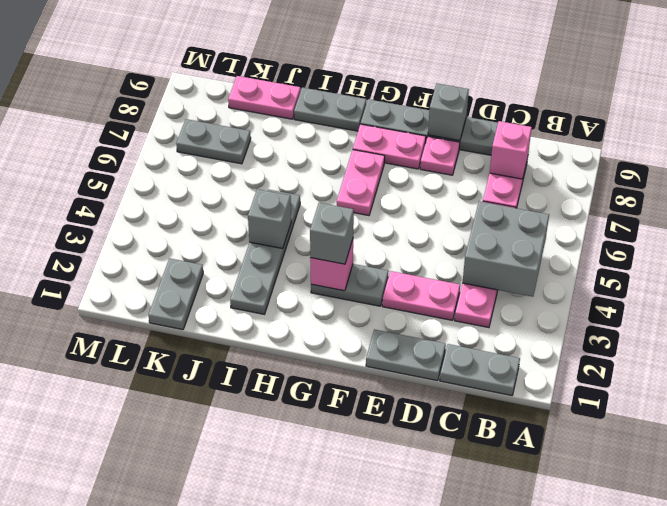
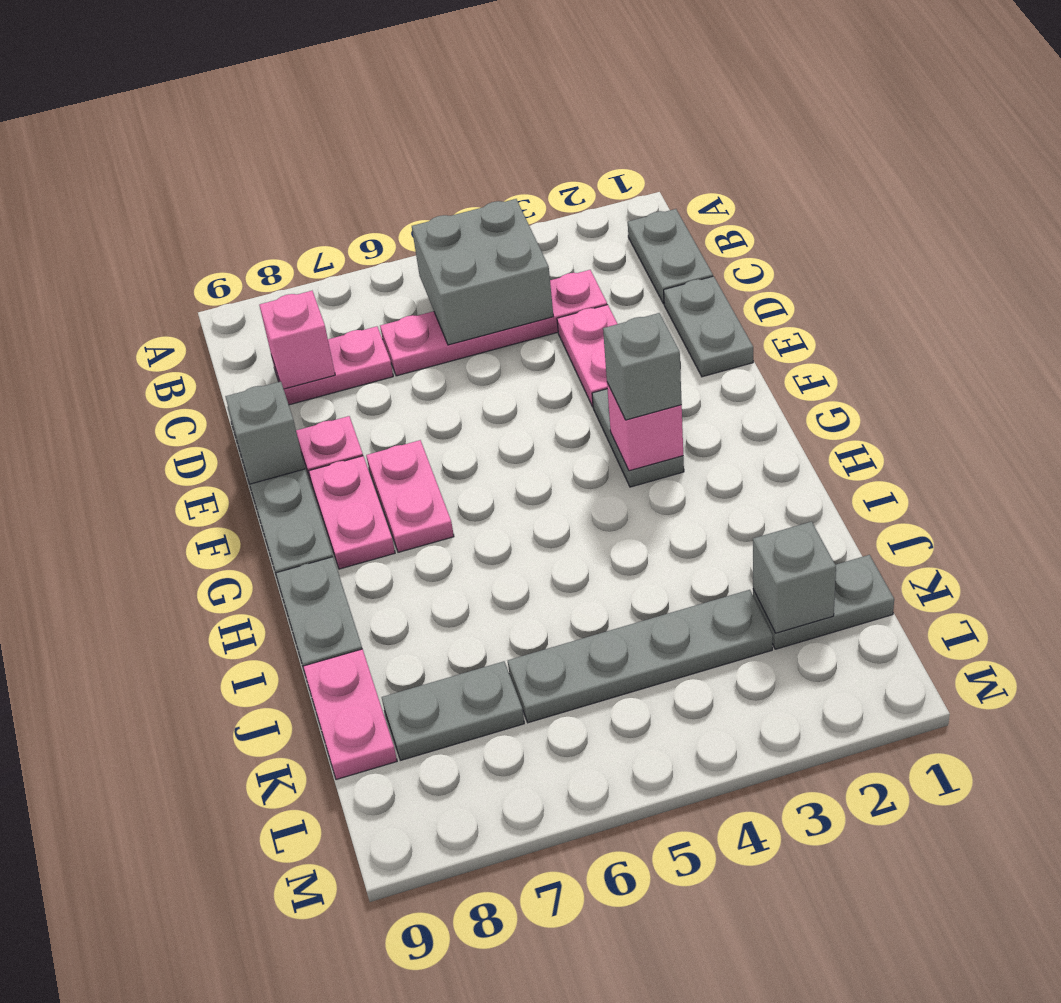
pink 1x2 plate [337,150,385,216] -> pink 1x2 plate turned to [366,440,454,552]
grey 1x4 plate [230,190,300,314] -> grey 1x4 plate moved to [508,590,773,723]
grey 1x1 brick [248,189,291,248] -> grey 1x1 brick moved to [753,522,836,633]
grey 1x2 plate [176,119,251,164] -> grey 1x2 plate turned to [382,661,524,760]

